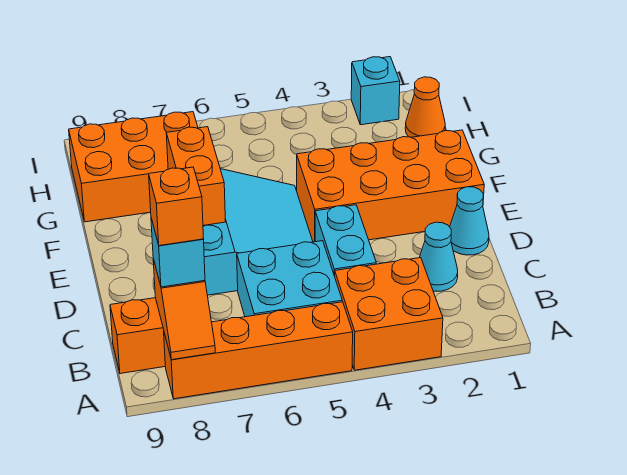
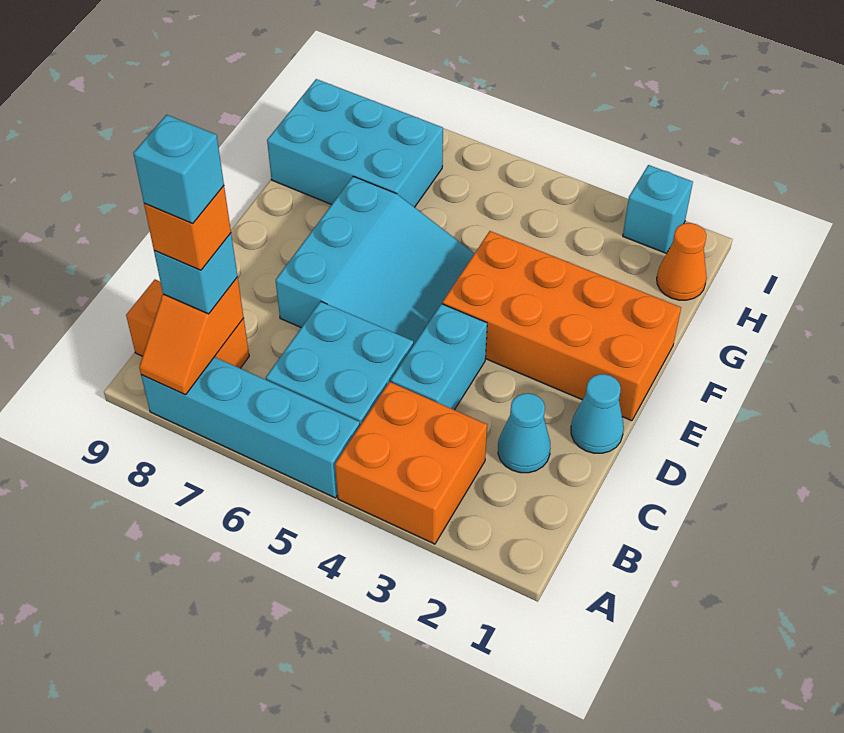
orange 1x4 brick [164,302,353,399] -> cyan 1x4 brick [141,357,360,498]
none -> cyan 1x1 brick [133,115,224,223]
orange 1x2 brick [166,127,226,225] -> none
orange 2x3 brick [69,112,198,222] -> cyan 2x3 brick [267,79,443,207]

